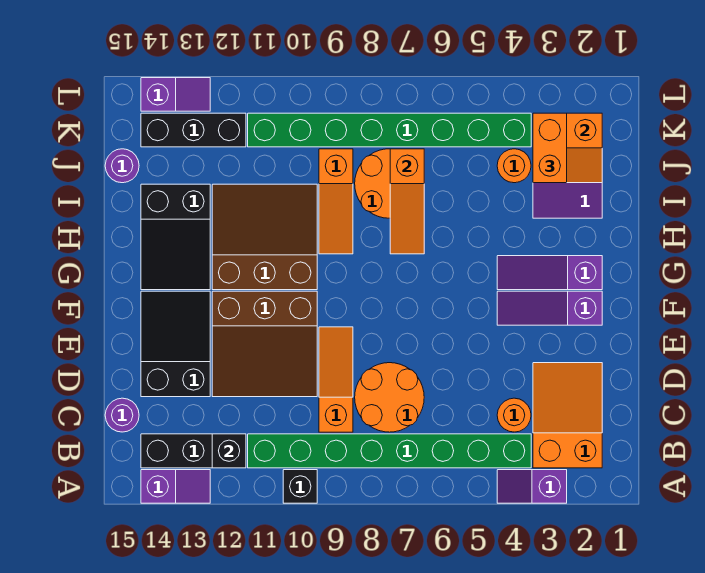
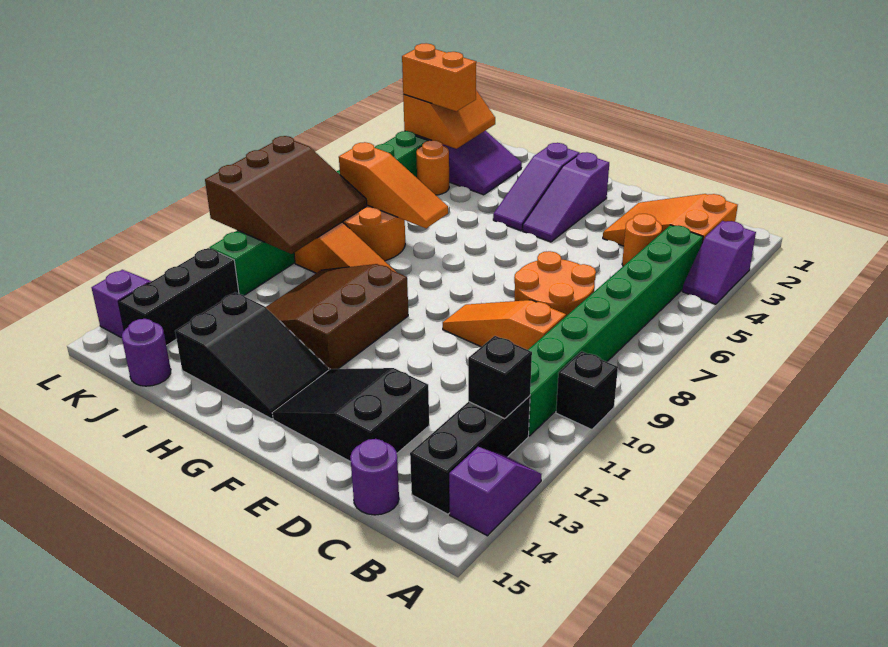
brown 3x3 slope [212,291,317,397] -> brown 3x3 slope moved to [205,136,367,254]

